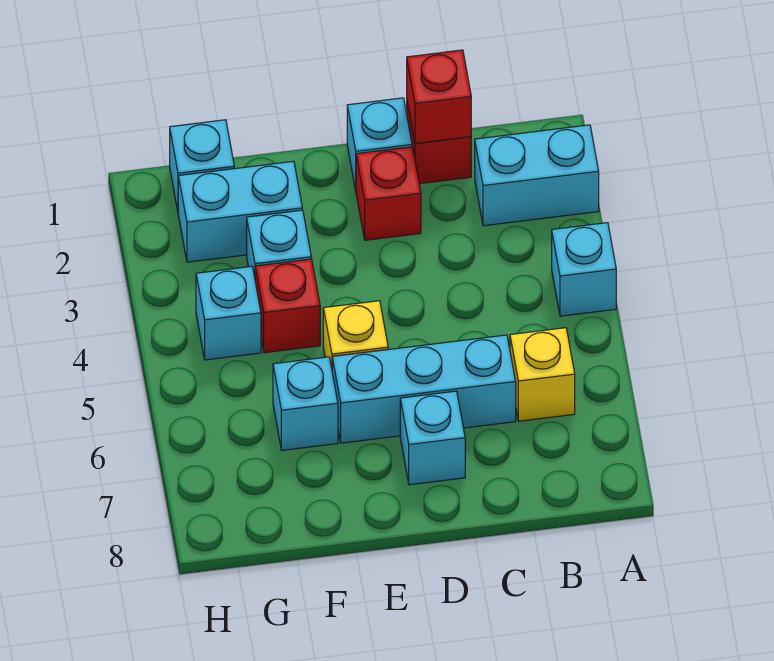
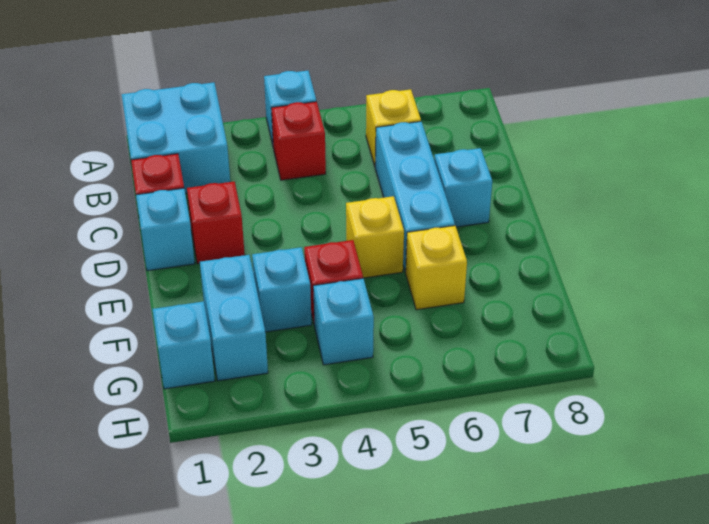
cyan 1x2 brick [475,125,599,226] -> cyan 2x2 brick [122,82,230,193]
red 1x1 brick [407,50,471,144] -> red 1x1 brick moved to [271,102,326,180]
cyan 1x1 brick [273,357,338,450] -> yellow 1x1 brick [406,226,467,310]

